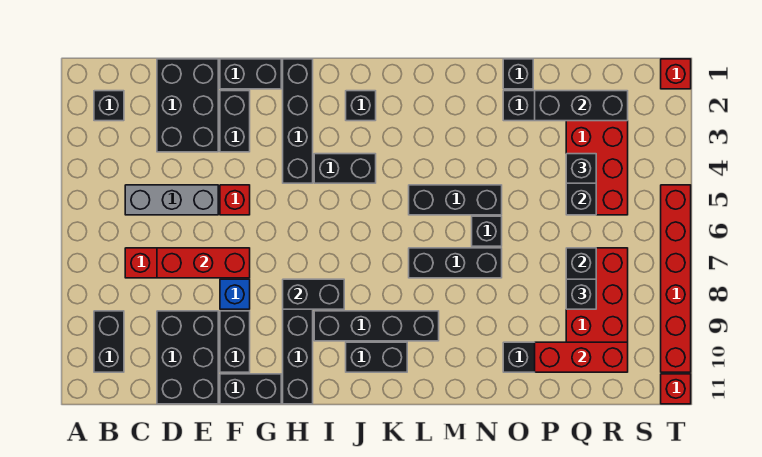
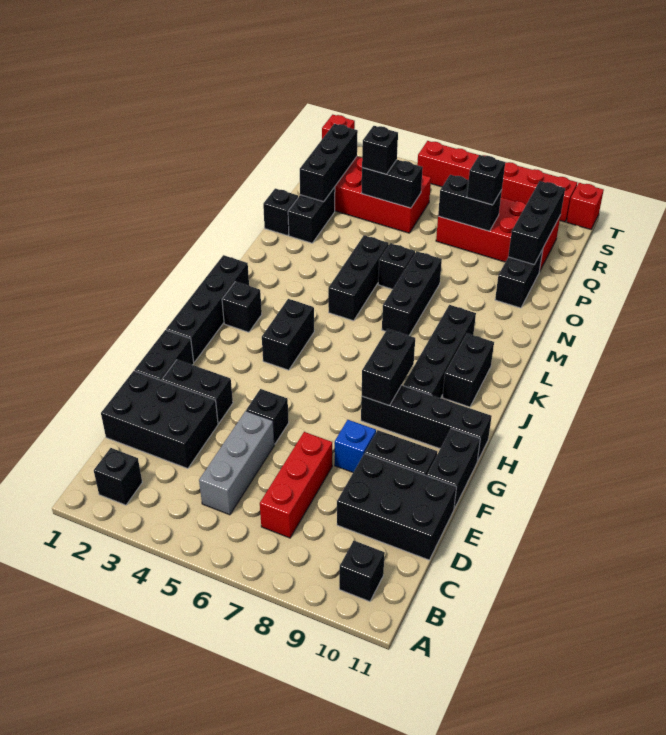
black 1x2 brick [94,311,124,372] -> black 1x1 brick [339,541,385,602]
red 1x3 brick [157,248,250,278] -> none
red 1x1 brick [220,185,250,215] -> black 1x1 brick [246,389,289,444]
black 1x4 brick [283,59,313,183] -> black 1x4 brick turned to [166,255,249,362]
red 1x3 brick [535,342,628,372] -> black 1x3 brick [508,181,565,264]

